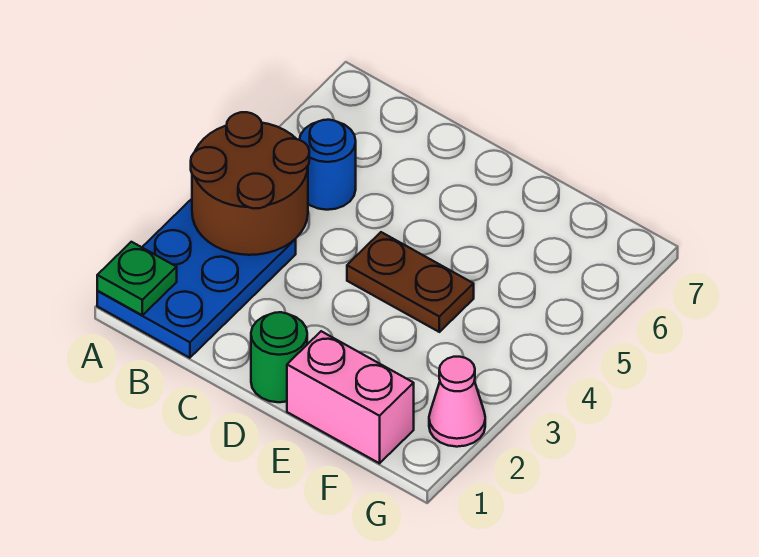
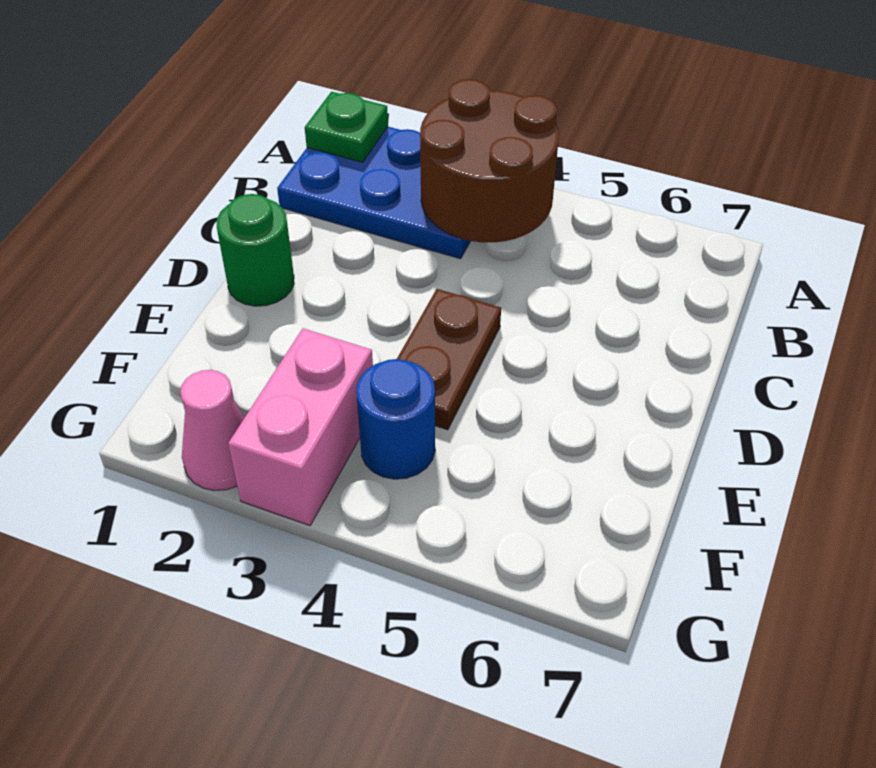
blue 1x1 round brick [300,120,356,210] -> blue 1x1 round brick moved to [356,359,435,479]
pink 1x2 brick [287,331,414,463] -> pink 1x2 brick moved to [228,329,373,526]

